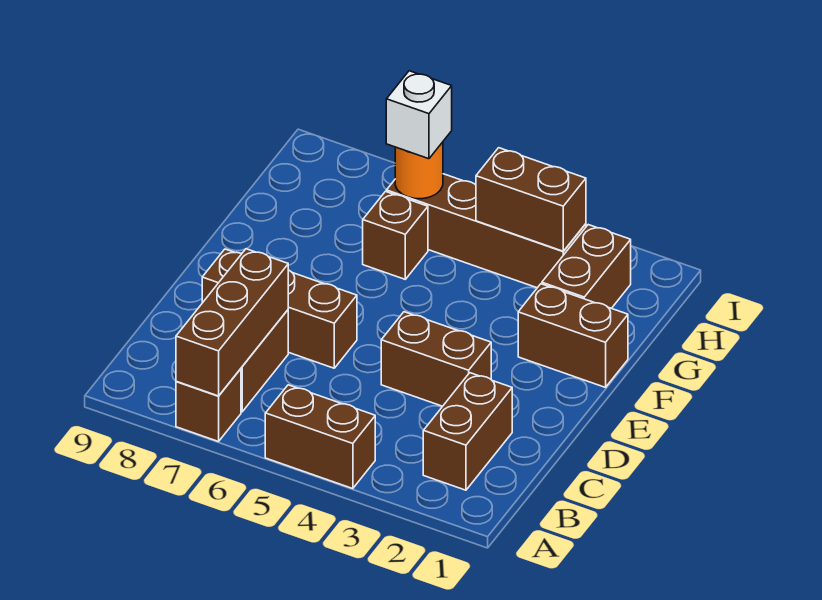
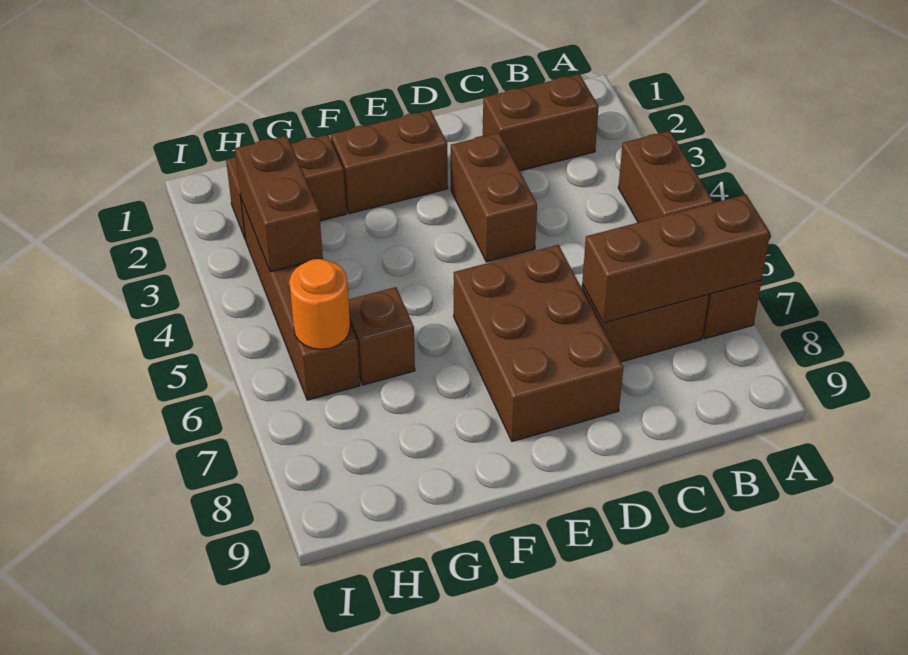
brown 1x3 brick [202,249,357,368] -> brown 2x3 brick [454,245,623,441]
brown 1x2 brick [518,284,628,387] -> brown 1x2 brick turned to [331,110,448,214]
white 1x1 brick [386,71,452,159] -> none

